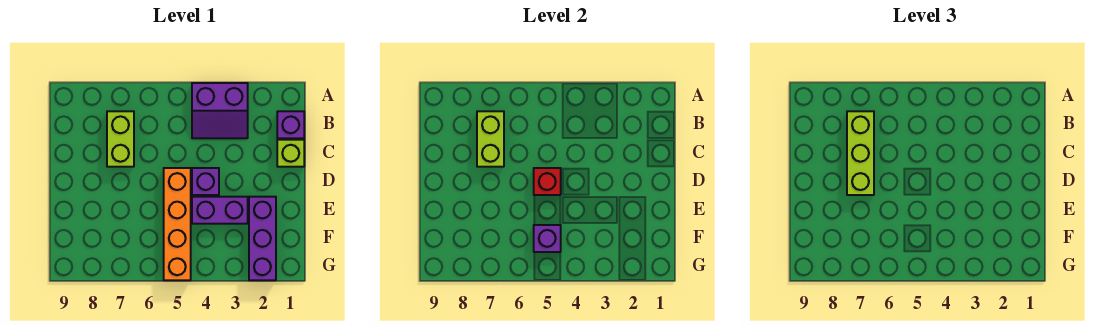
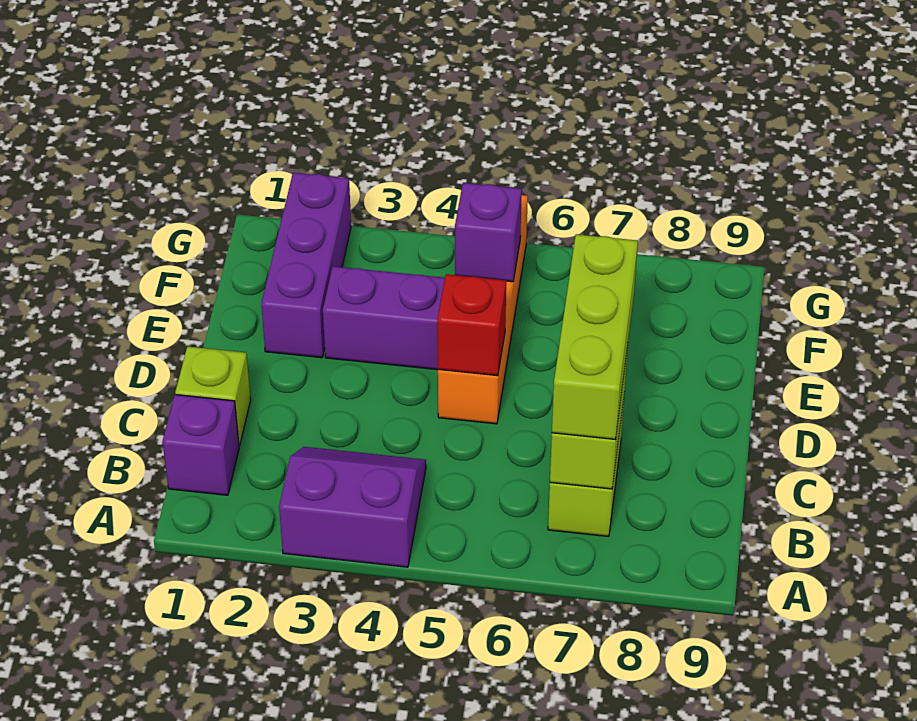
purple 1x1 brick [192,168,219,195] -> none

